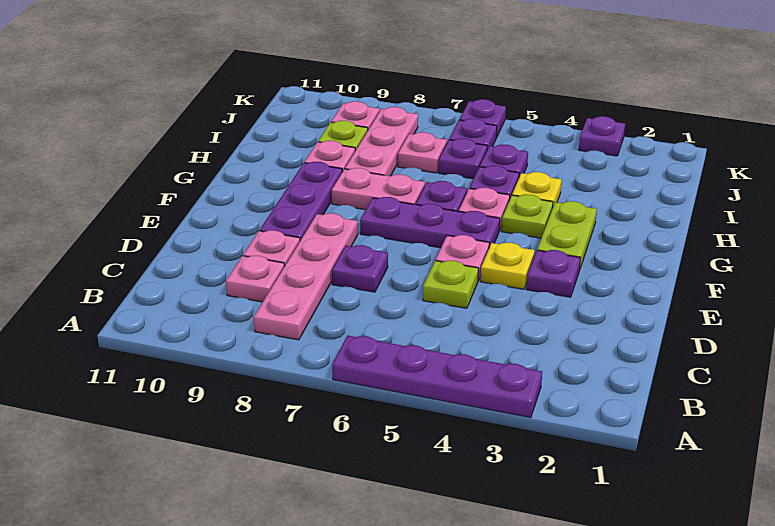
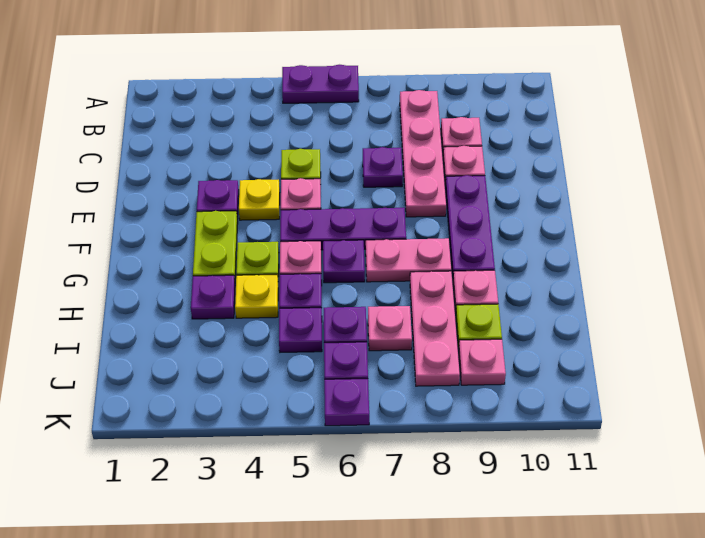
purple 1x4 plate [332,335,542,418] -> purple 1x2 plate [282,65,359,103]
purple 1x1 plate [579,116,625,156] -> purple 1x1 plate moved to [191,275,235,319]

